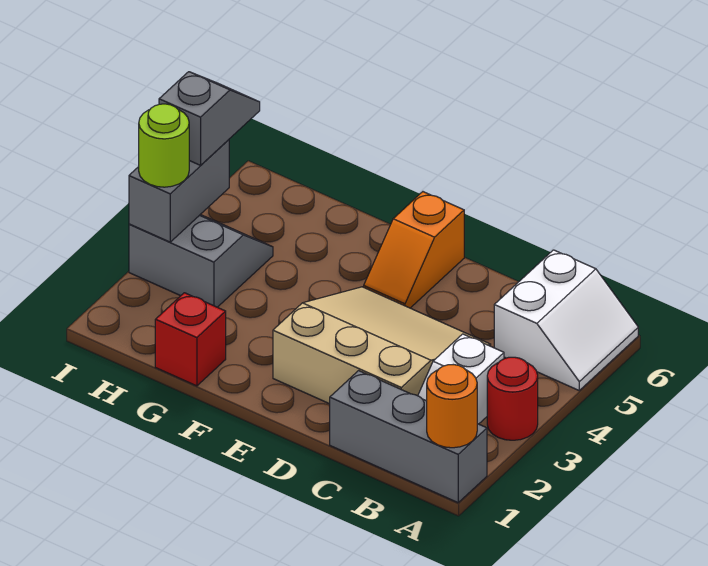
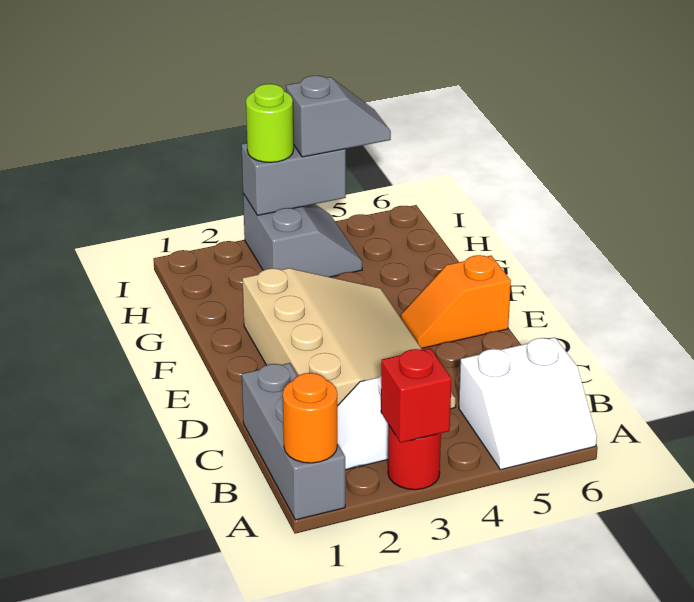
tan 3x3 slope [273,287,491,404] -> tan 3x4 slope [242,268,456,409]
red 1x1 brick [155,293,226,386] -> red 1x1 brick moved to [381,348,452,443]

